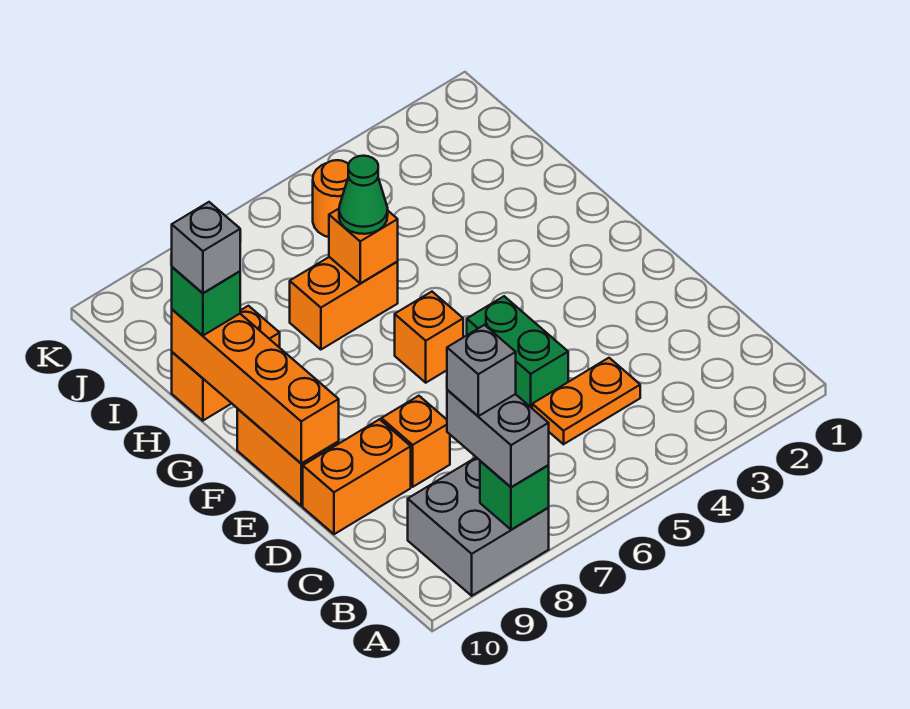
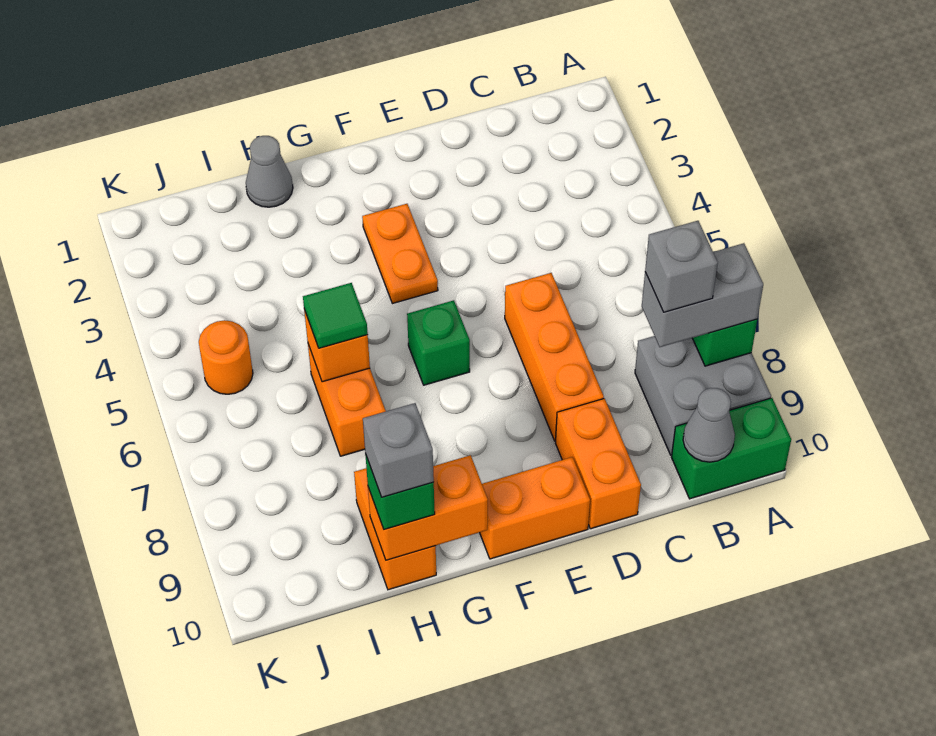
none -> grey 1x1 cone [683,388,735,462]
orange 1x2 plate [532,358,640,444] -> orange 1x2 plate moved to [362,204,438,304]
green 1x2 brick [467,296,568,408] -> green 1x2 brick moved to [671,398,791,499]
orange 1x1 brick [381,396,450,487] -> orange 1x3 brick [505,273,604,441]
orange 1x4 brick [172,310,339,463] -> orange 1x2 brick [368,455,488,560]
orange 1x1 brick [395,292,463,383] -> green 1x1 brick [407,300,470,385]
none -> grey 1x1 cone [246,136,293,207]
green 1x1 cone [339,156,388,234] -> green 1x1 tile [303,283,368,348]

